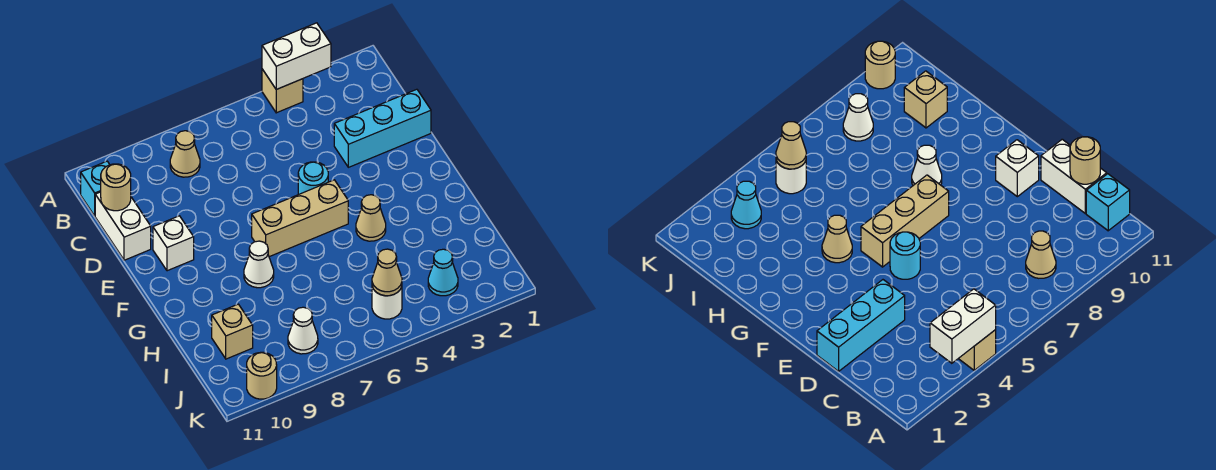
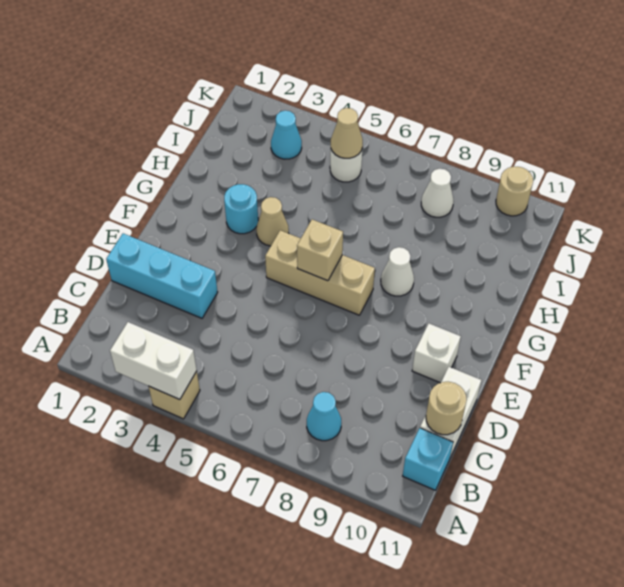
tan 1x1 cone [170,131,200,177] -> cyan 1x1 cone [307,392,341,441]
cyan 1x1 round brick [298,162,328,194] -> cyan 1x1 round brick moved to [224,184,258,234]
tan 1x1 brick [212,304,253,359] -> tan 1x1 brick moved to [297,219,343,281]

